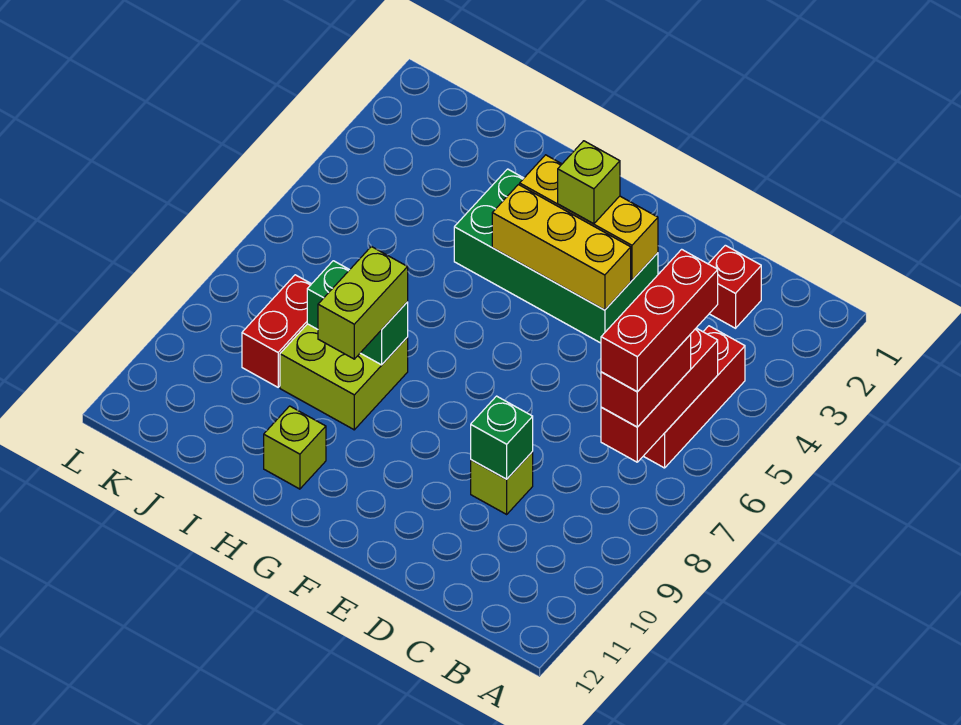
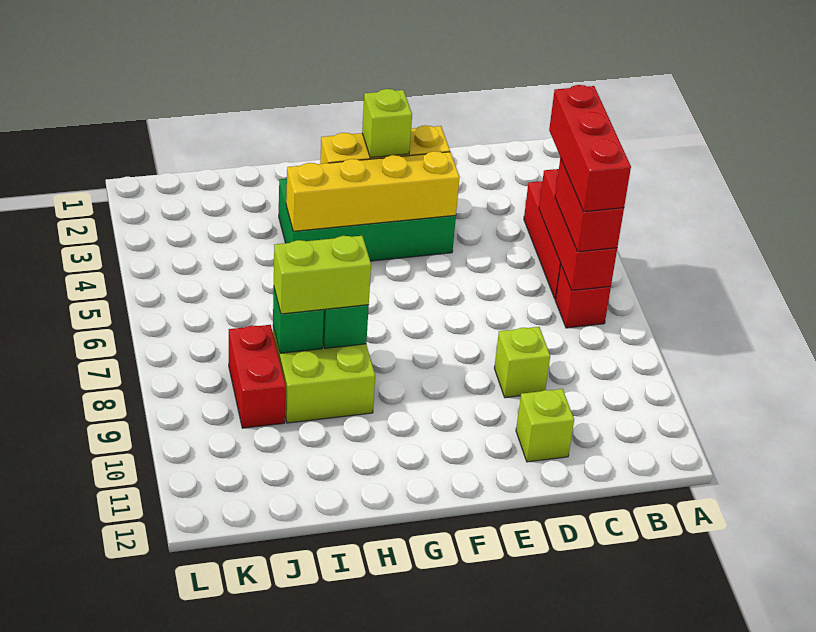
red 1x1 brick [708,245,761,328] -> red 1x1 brick moved to [555,265,611,328]
green 1x1 brick [471,396,533,479] -> none
yellow 1x3 brick [492,185,631,310] -> yellow 1x4 brick [286,151,460,231]
lime 1x2 brick [318,246,408,359] -> lime 1x2 brick turned to [274,236,371,314]
lime 1x1 brick [264,406,326,489] -> lime 1x1 brick moved to [516,389,574,462]

